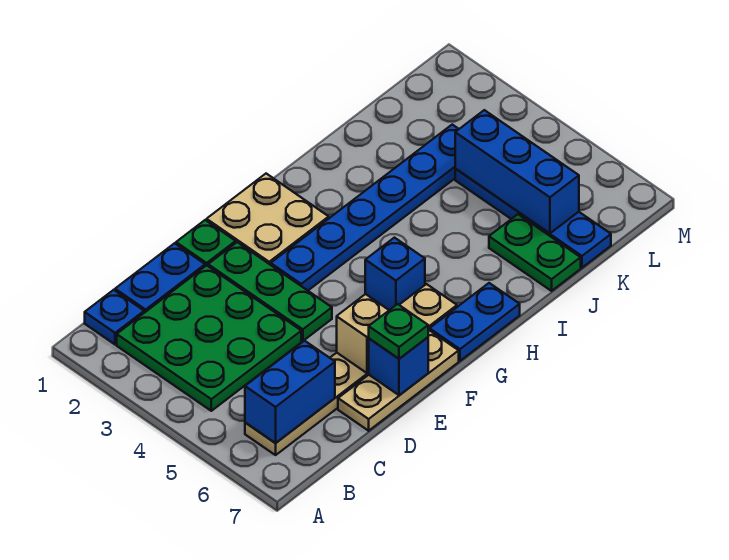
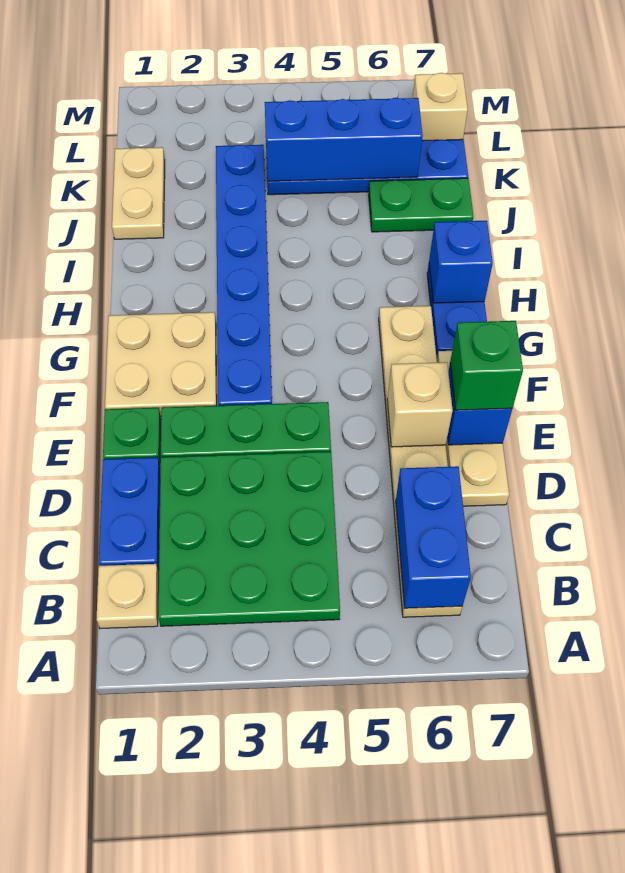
blue 1x1 plate [85,290,144,345] -> tan 1x1 plate [97,564,158,629]
green 1x1 plate [369,304,428,359] -> green 1x1 brick [450,321,523,410]
blue 1x1 brick [365,238,425,310] -> blue 1x1 brick moved to [429,221,493,303]
none -> tan 1x2 plate [112,147,165,239]
none -> tan 1x1 brick [413,73,468,140]

